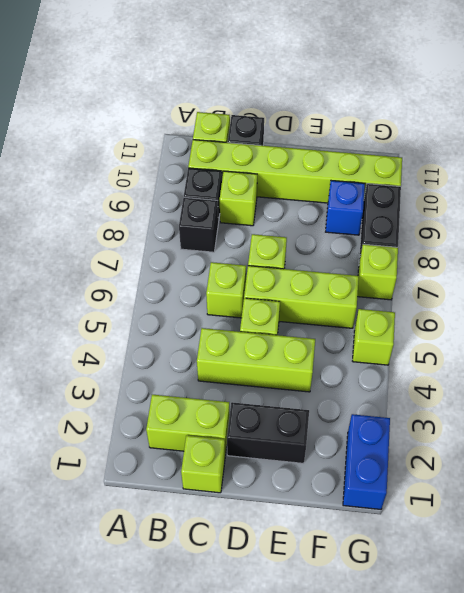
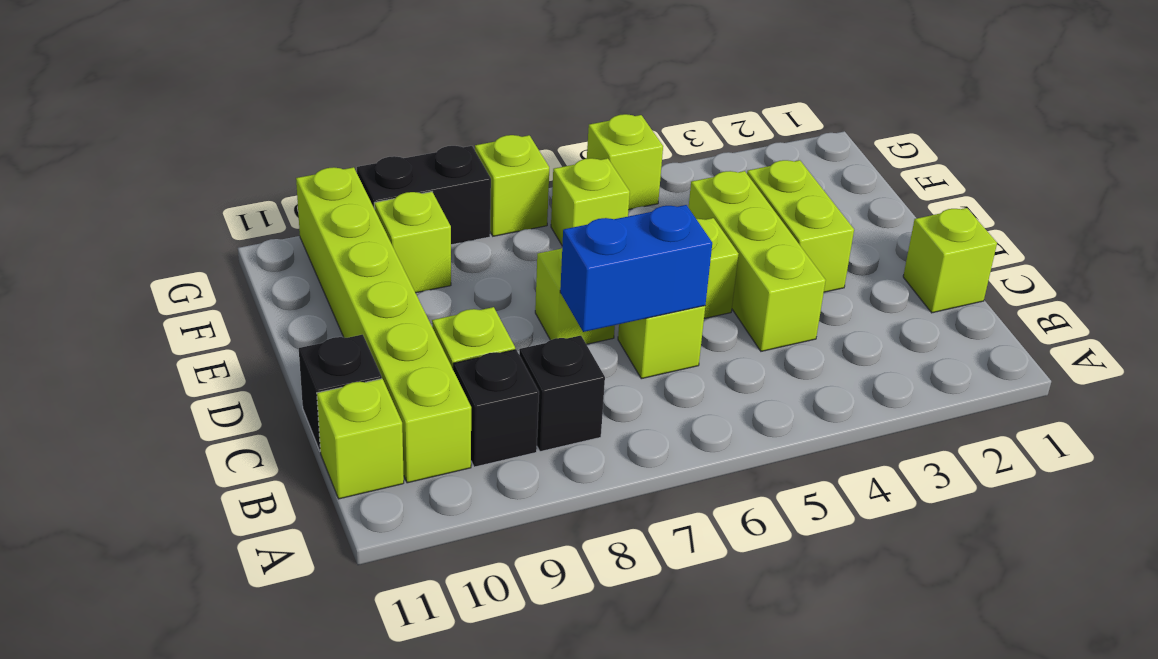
lime 1x2 brick [146,395,230,455] -> lime 1x2 brick moved to [747,160,854,292]
black 1x2 brick [227,402,309,463] -> none
lime 1x3 brick [244,266,359,328] -> lime 1x1 brick [551,158,630,245]
blue 1x1 brick [326,181,365,235] -> lime 1x1 brick [374,192,451,293]
blue 1x2 brick [343,414,390,509] -> blue 1x2 brick moved to [560,205,712,332]

